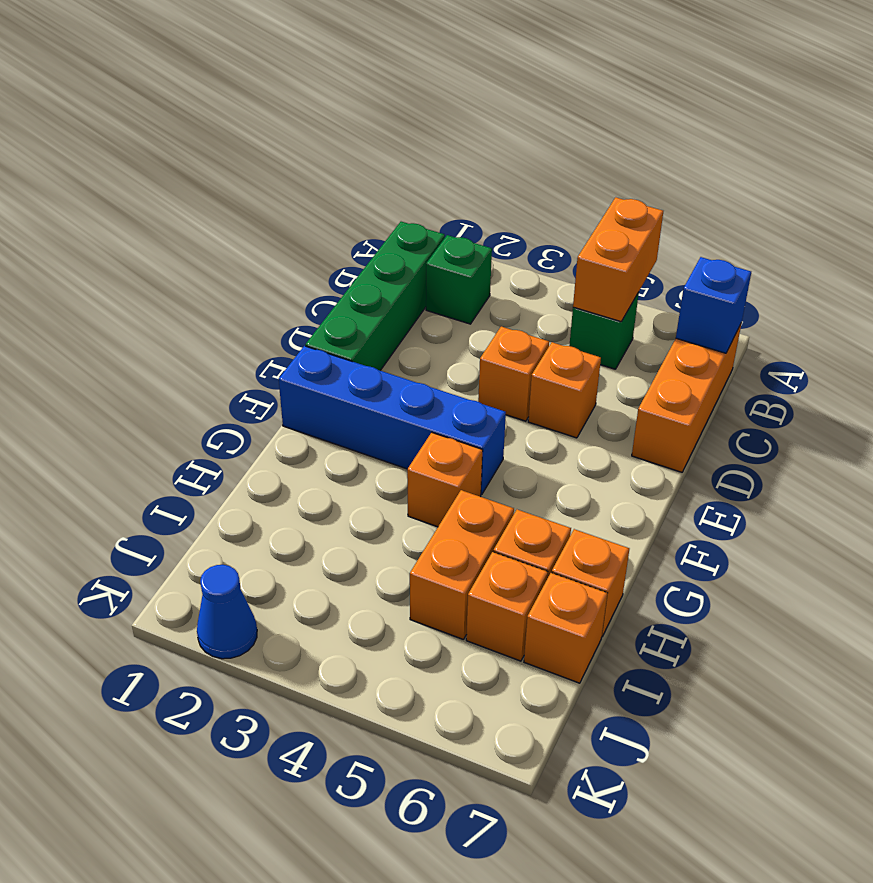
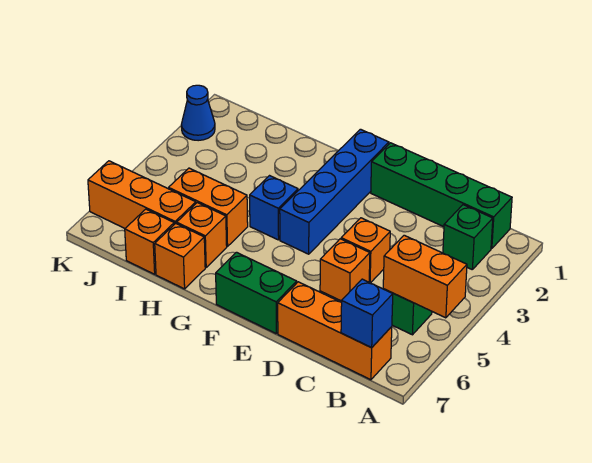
none -> green 1x2 brick [216,252,297,333]
orange 1x1 brick [407,433,483,527] -> blue 1x1 brick [250,176,298,240]
orange 1x1 brick [466,552,548,661] -> orange 1x3 brick [88,161,196,228]

